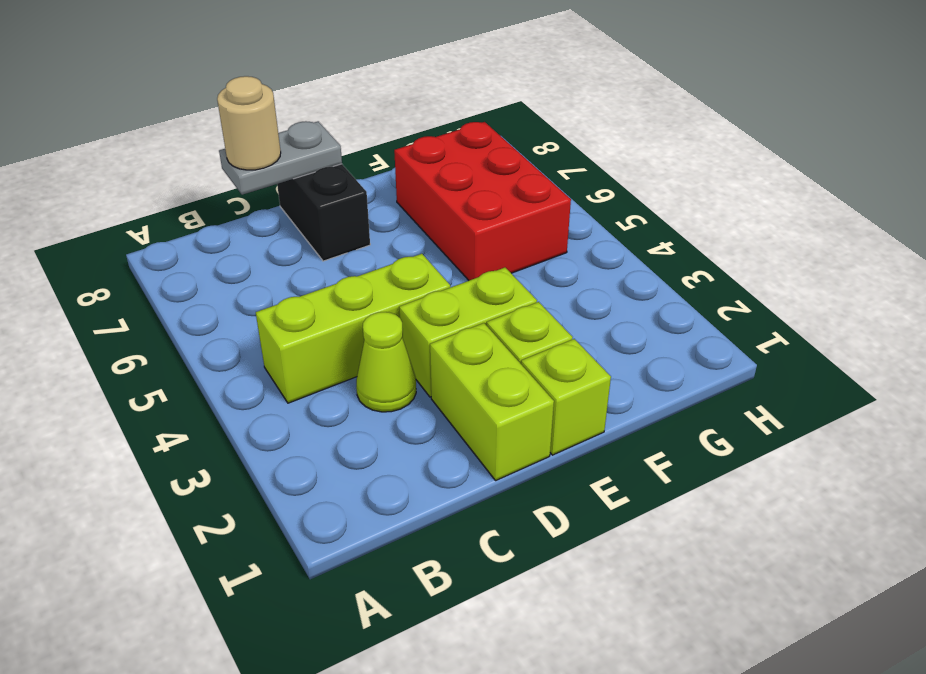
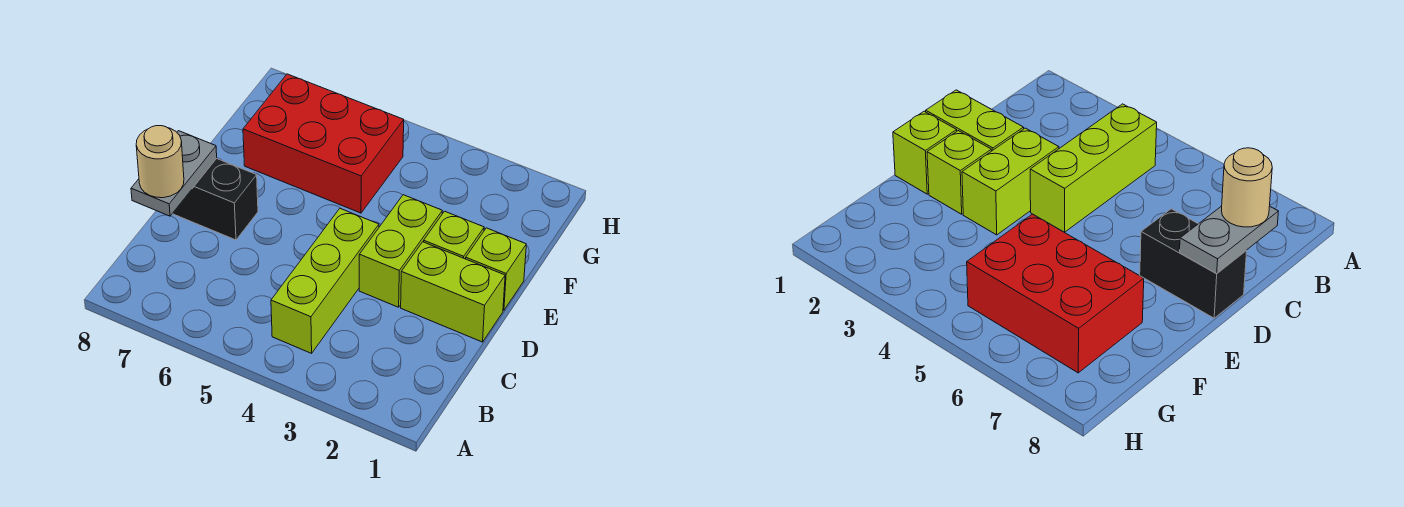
lime 1x1 cone [356,312,416,412] -> none

